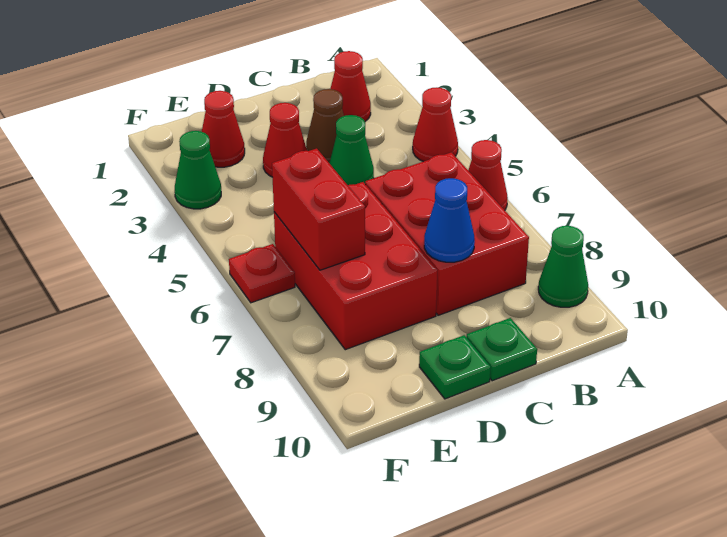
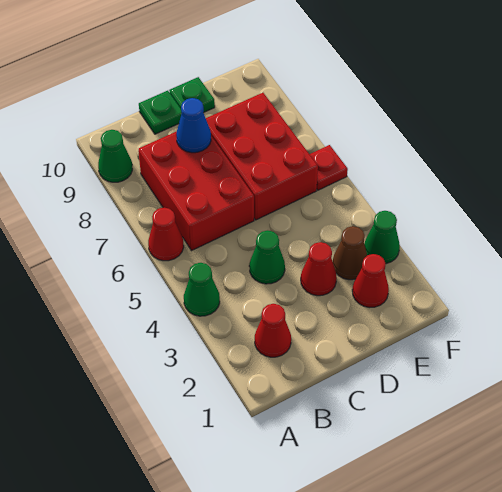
red 1x1 cone [413,87,458,162] -> green 1x1 cone [184,263,220,316]
brown 1x1 cone [306,89,344,163] -> brown 1x1 cone moved to [333,226,367,280]
red 1x2 brick [272,148,365,270] -> none

